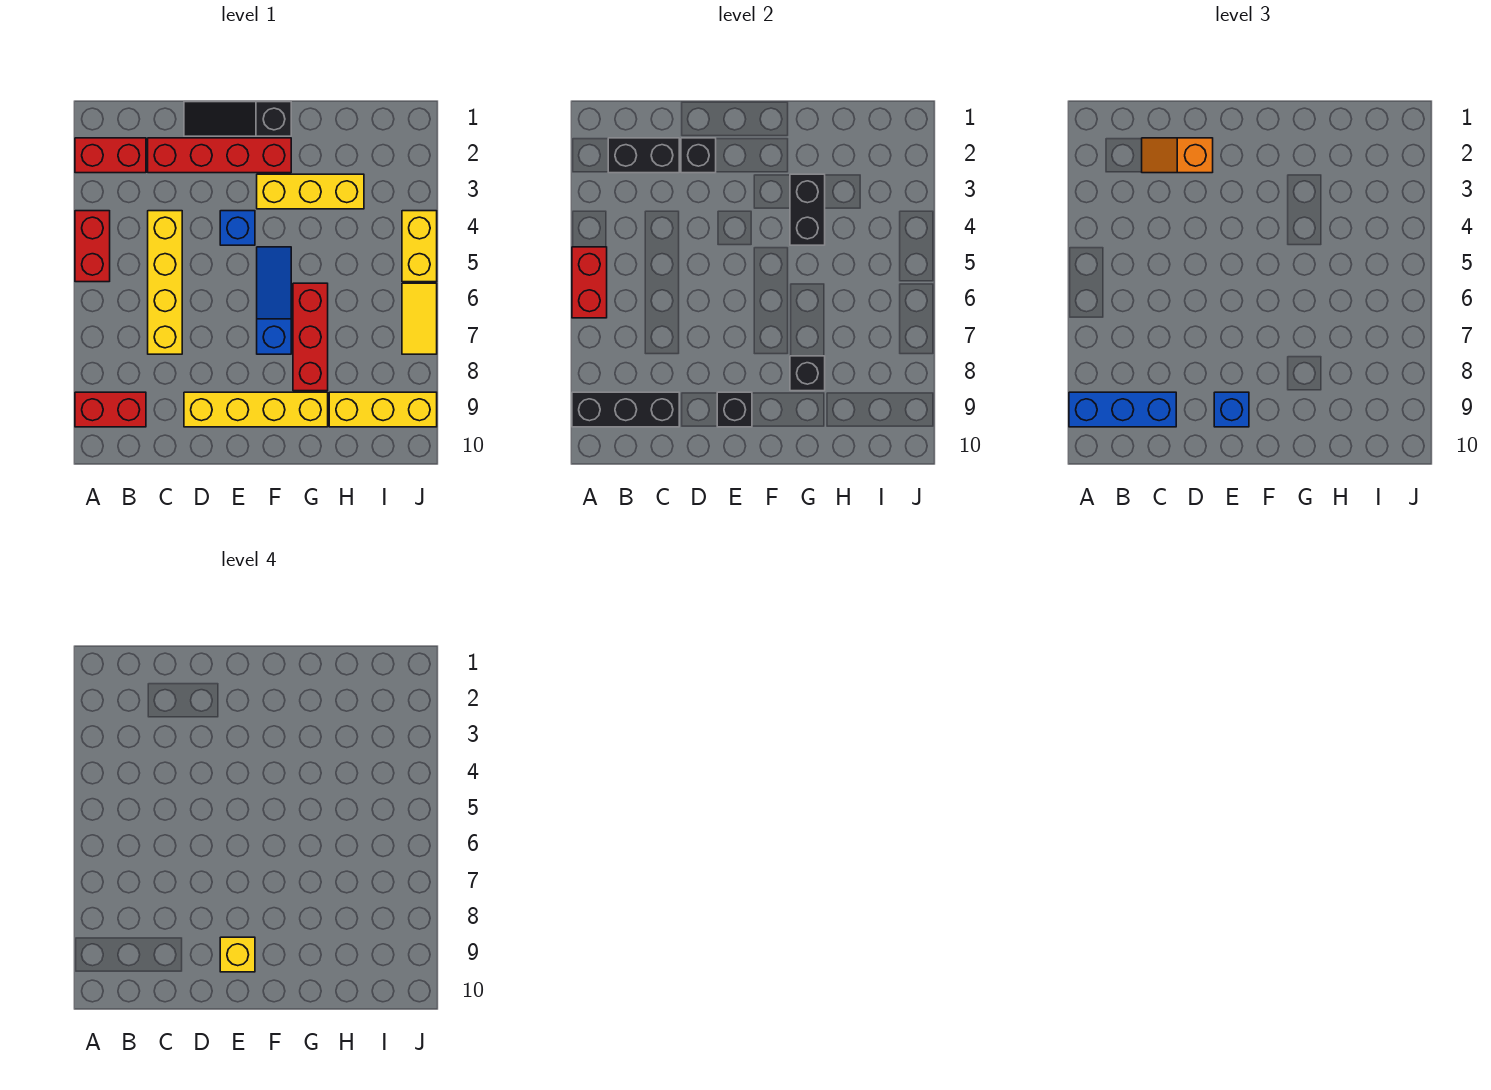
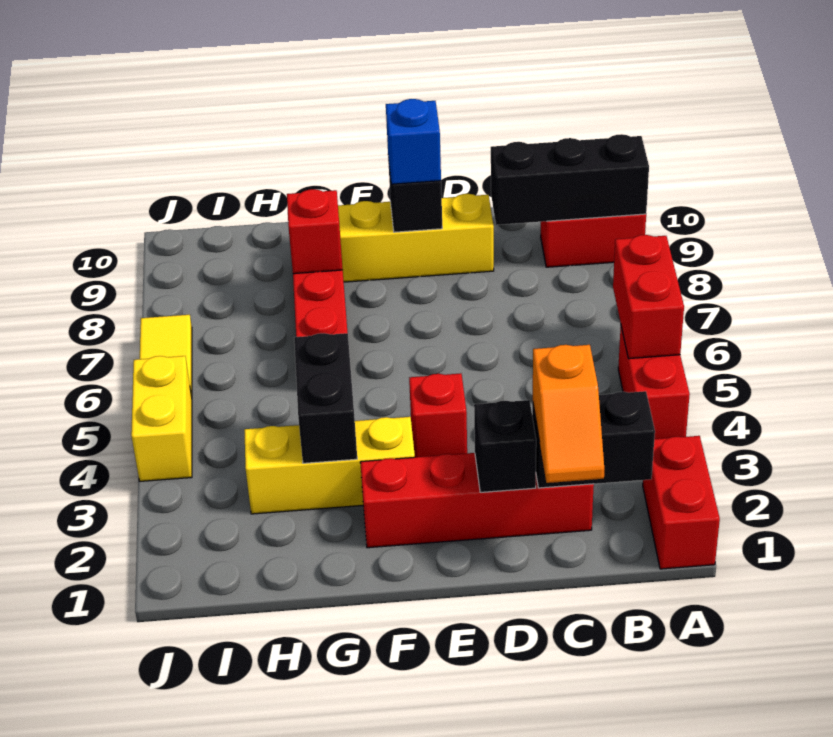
red 1x2 brick [75,138,146,173] -> red 1x2 brick turned to [643,436,720,569]
blue 1x3 brick [1069,392,1176,427] -> none
orange 1x2 slope [1142,138,1213,173] -> orange 1x2 slope turned to [533,345,604,483]
yellow 1x4 brick [148,211,182,354] -> none
black 1x3 slope [184,102,291,136] -> none
blue 1x1 brick [220,211,255,245] -> red 1x1 brick [409,373,467,457]
yellow 1x1 brick [220,937,255,972] -> none
blue 1x3 slope [257,247,291,354] -> none
black 1x1 brick [790,356,825,391] -> red 1x1 brick [287,189,343,274]
yellow 1x3 brick [329,392,437,427] -> none

